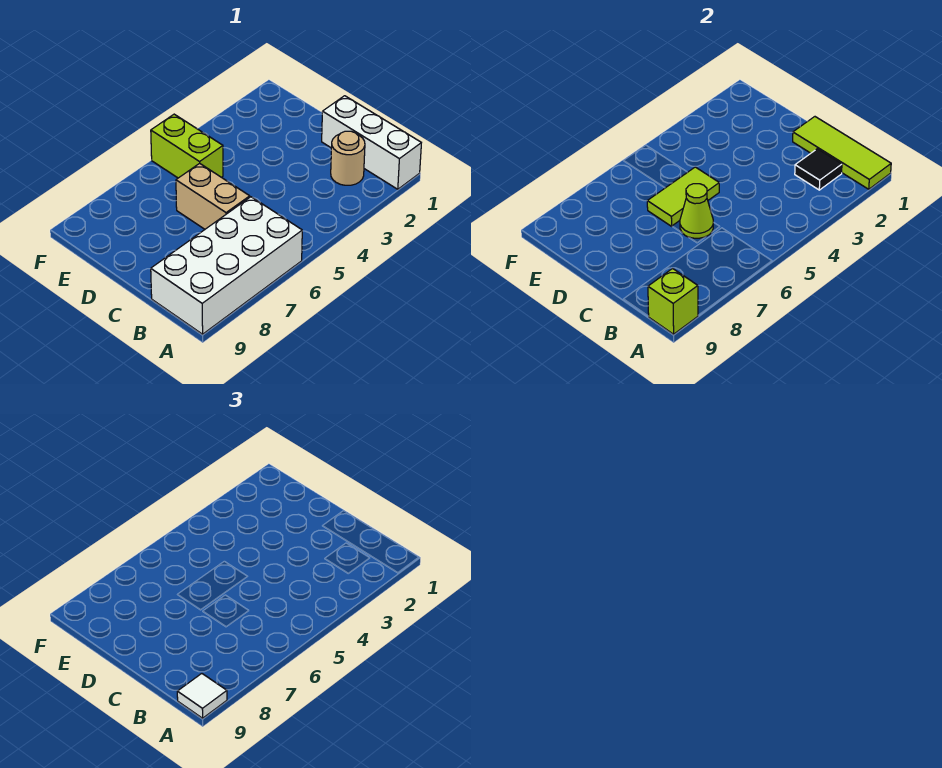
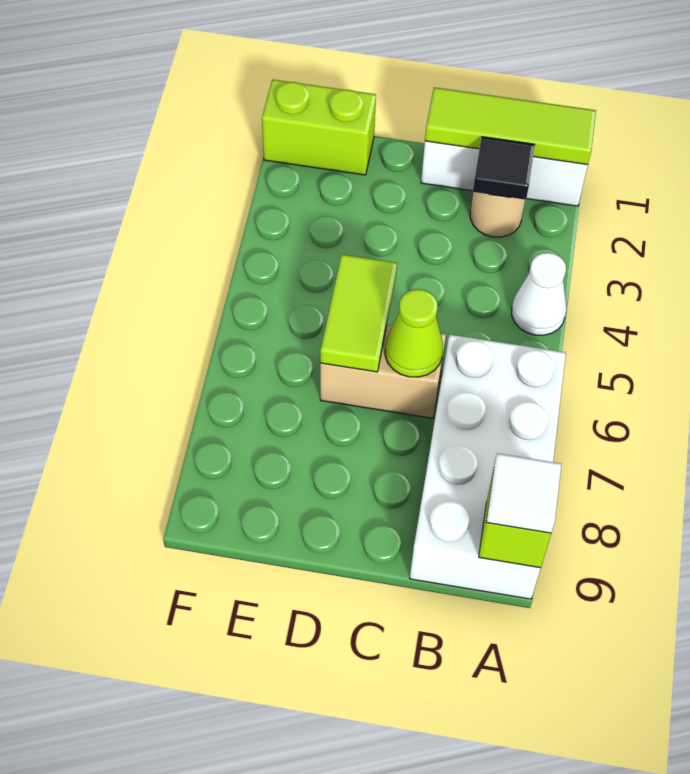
none -> white 1x1 cone [512,253,566,335]
lime 1x2 brick [151,114,223,178] -> lime 1x2 brick moved to [262,80,376,175]

